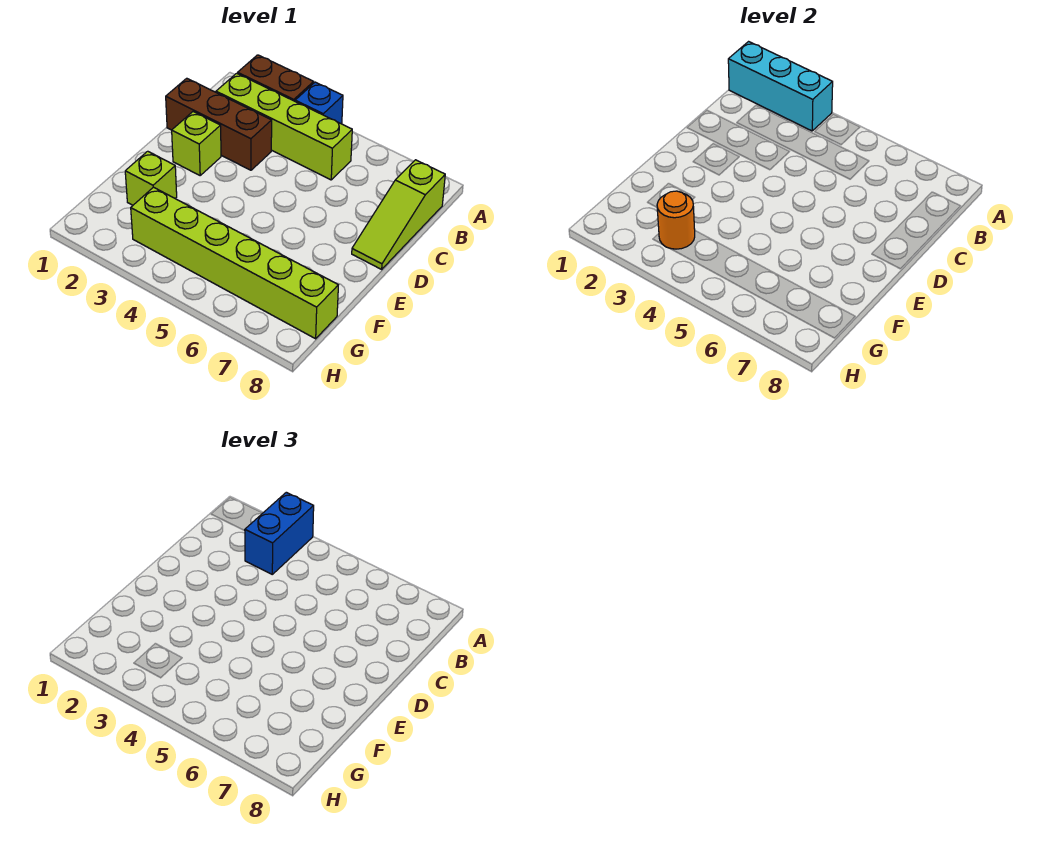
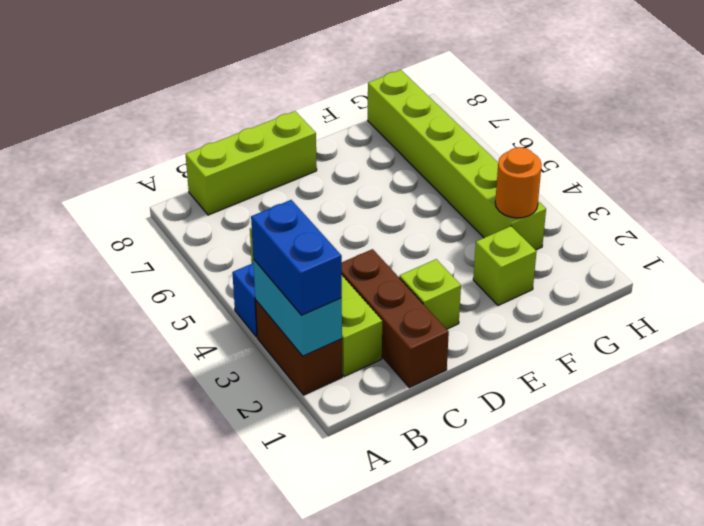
cyan 1x3 brick [728,42,833,131] -> cyan 1x2 brick [253,259,342,356]
blue 1x2 brick [245,492,314,574] -> blue 1x2 brick turned to [251,200,342,315]
lime 1x3 slope [352,160,445,269] -> lime 1x3 brick [186,111,317,215]

